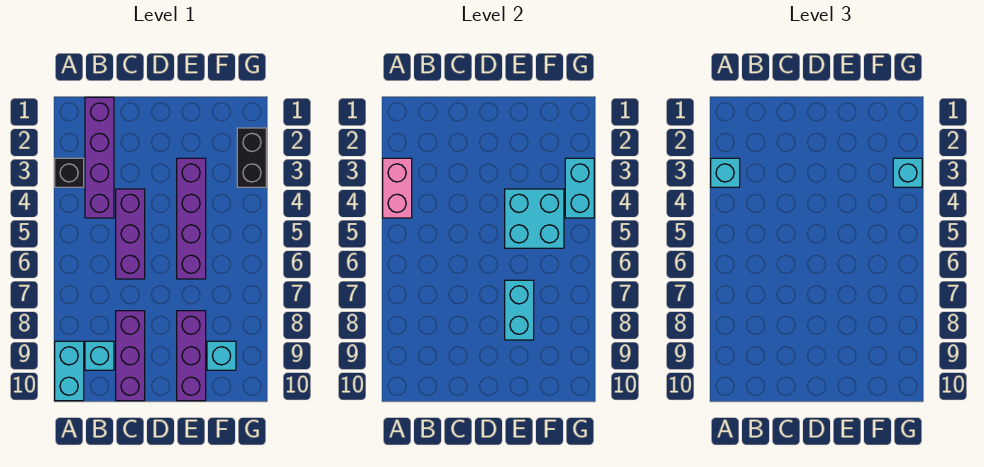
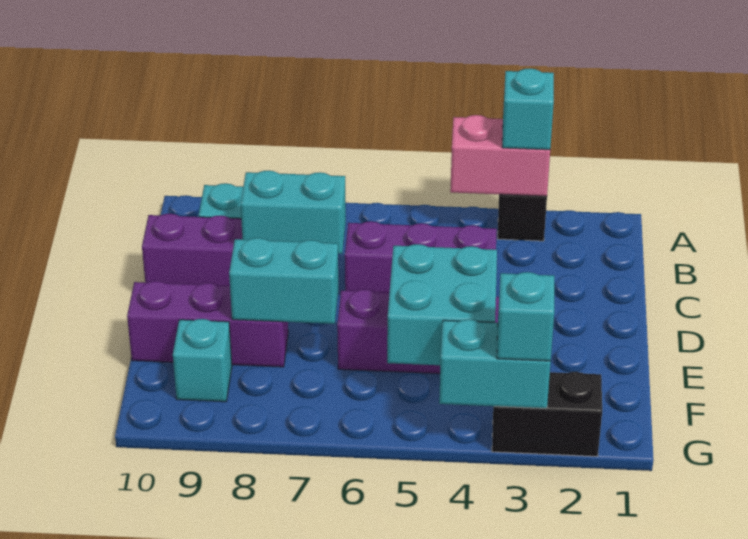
cyan 1x2 brick [55,341,84,401] -> cyan 1x2 brick moved to [241,170,346,254]
purple 1x4 brick [85,97,114,218] -> none

